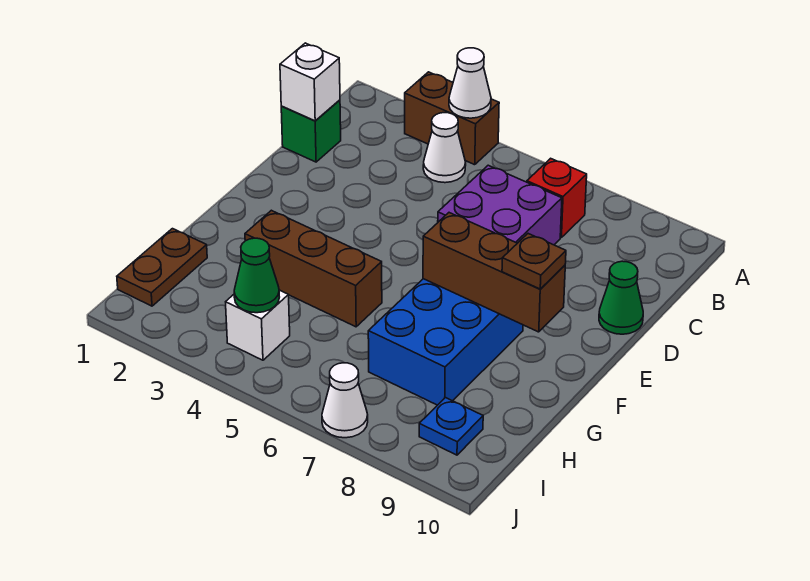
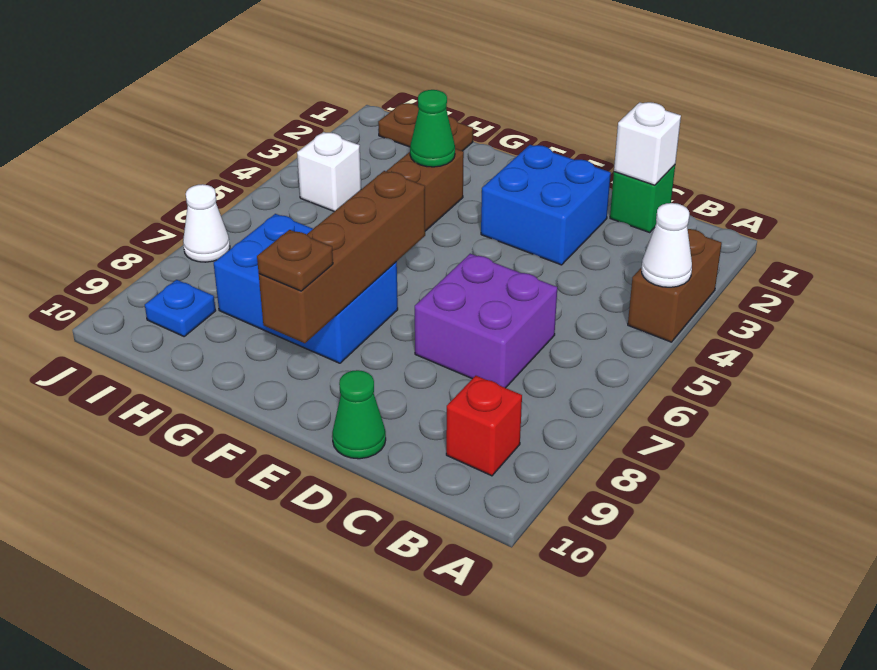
white 1x1 cone [423,113,466,183] -> none
red 1x1 brick [527,158,587,237] -> red 1x1 brick moved to [446,376,522,476]
none -> blue 2x2 brick [481,145,611,265]
brown 1x3 brick [423,213,565,332] -> brown 1x4 brick [259,171,425,343]
green 1x1 cone [234,238,279,313] -> green 1x1 cone moved to [410,90,455,167]

